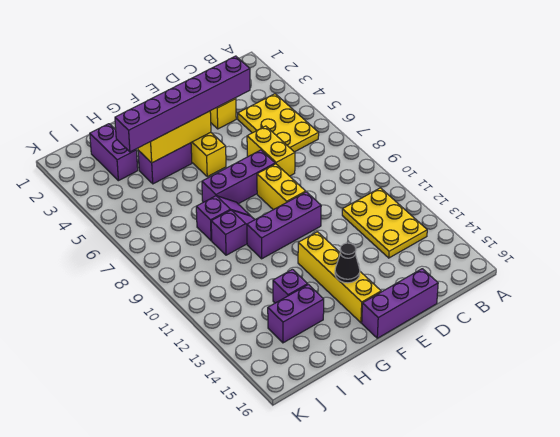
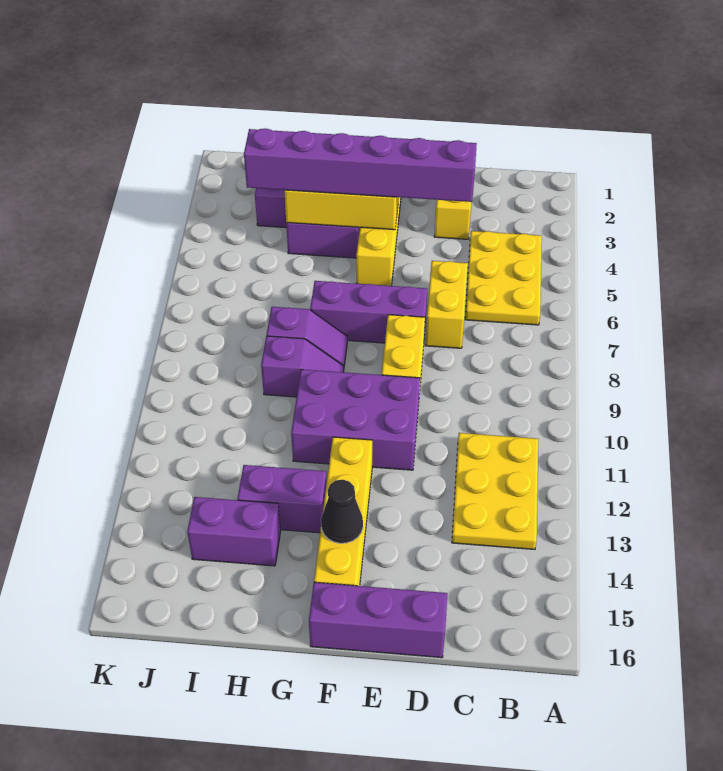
purple 1x3 brick [247,192,321,259] -> purple 2x3 brick [291,369,420,470]
purple 1x1 brick [273,269,308,303] -> purple 1x2 brick [238,465,327,533]

